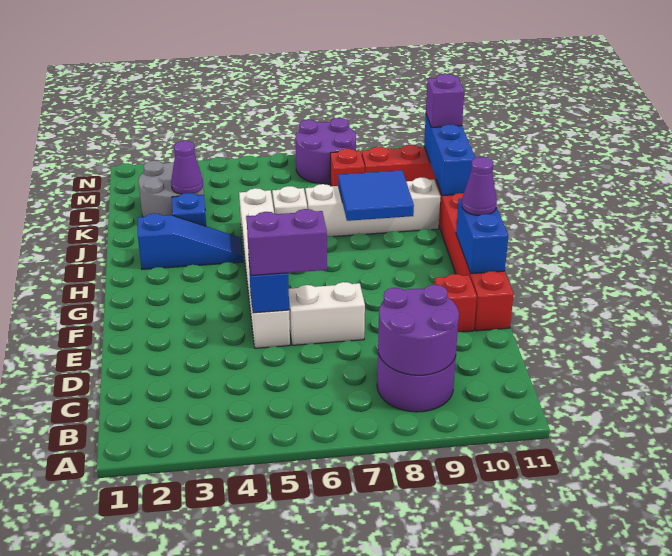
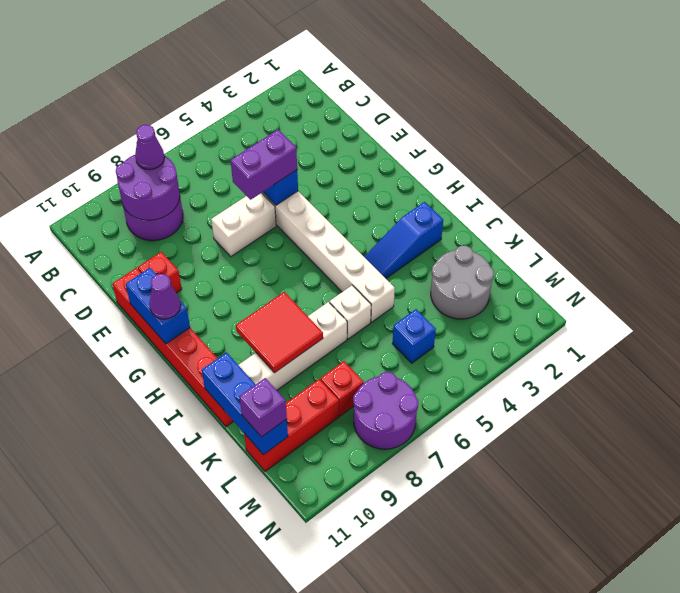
blue 2x2 tile [338,170,414,221] -> red 2x2 tile [236,292,323,373]
blue 1x1 brick [172,193,206,226] -> blue 1x1 brick moved to [392,309,436,363]
purple 1x1 cone [171,141,203,194] -> purple 1x1 cone moved to [135,125,165,170]

